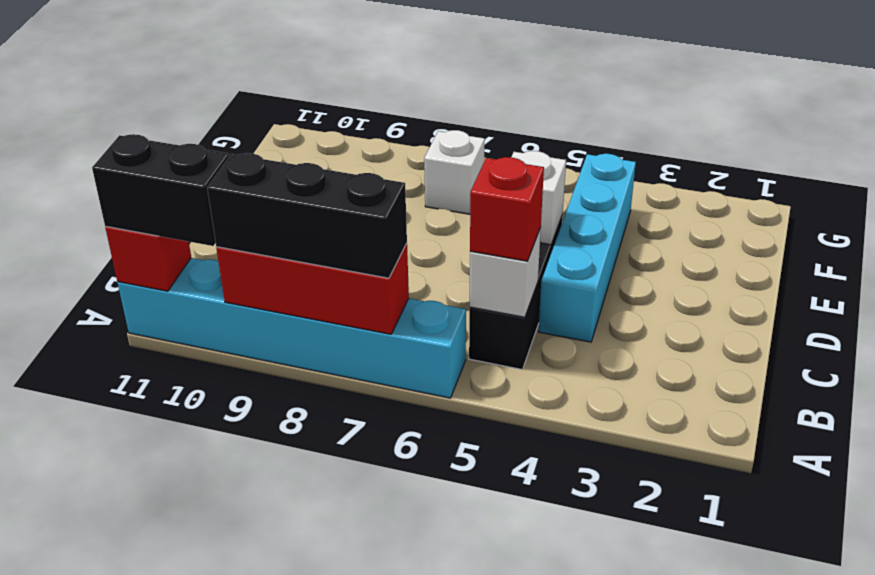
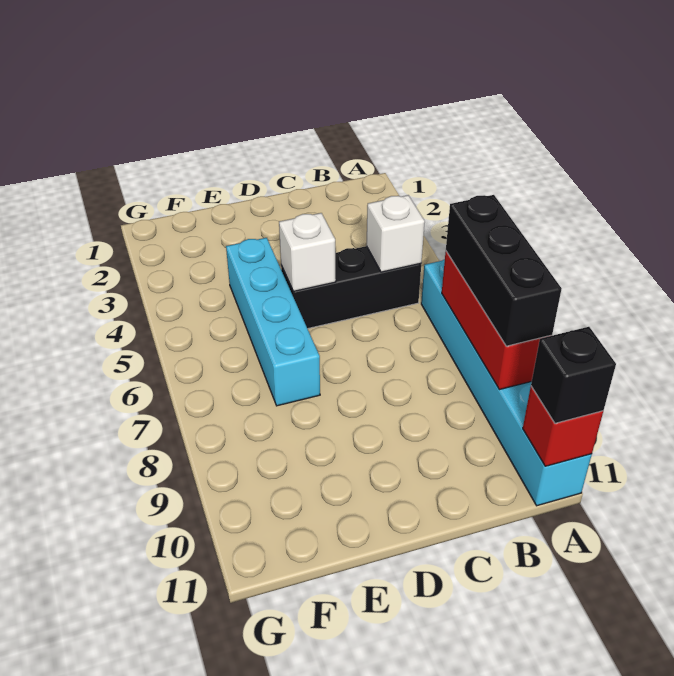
black 1x2 brick [92,134,229,246] -> black 1x1 brick [531,327,616,423]
red 1x1 brick [470,157,544,261] -> none
cyan 1x4 brick [538,154,636,342] -> cyan 1x4 brick turned to [226,238,320,406]
white 1x1 brick [424,130,485,214] -> none

